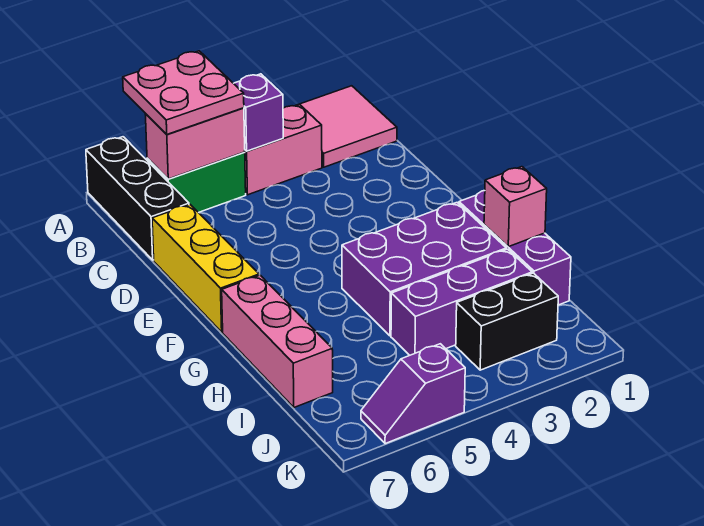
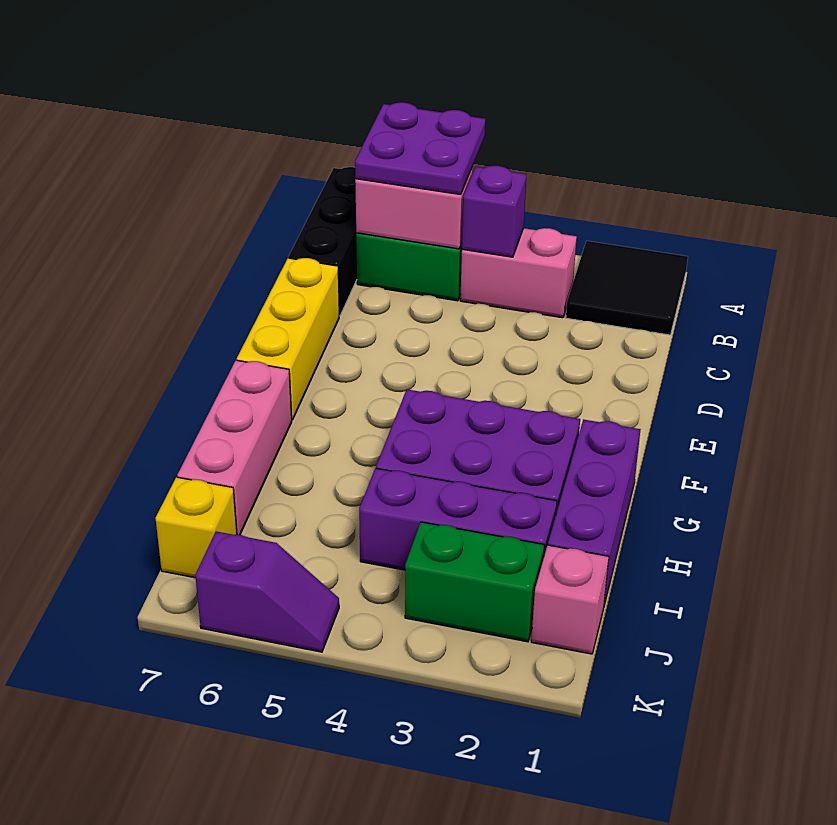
pink 2x2 tile [295,86,397,167] -> black 2x2 tile [566,241,688,335]
pink 2x2 plate [123,51,244,134] -> purple 2x2 plate [355,102,485,195]
pink 1x1 brick [484,167,547,247] -> pink 1x1 brick moved to [531,545,609,654]
black 1x2 brick [456,273,558,370] -> green 1x2 brick [405,522,544,642]
none -> yellow 1x1 brick [156,477,237,578]
purple 1x2 slope [361,344,465,444] -> purple 1x2 slope turned to [195,532,339,652]

